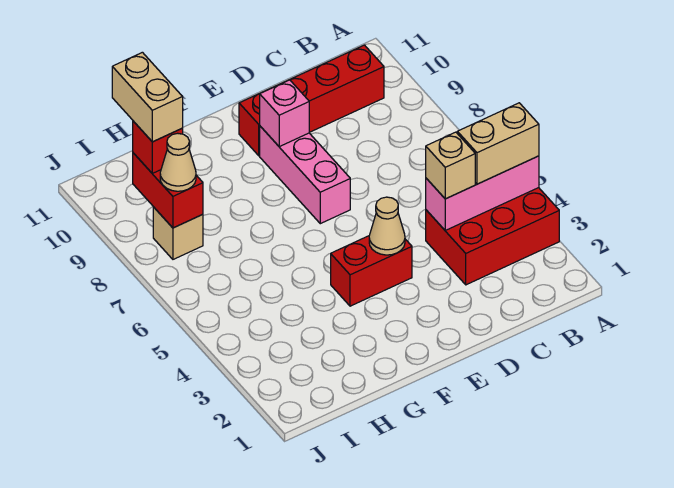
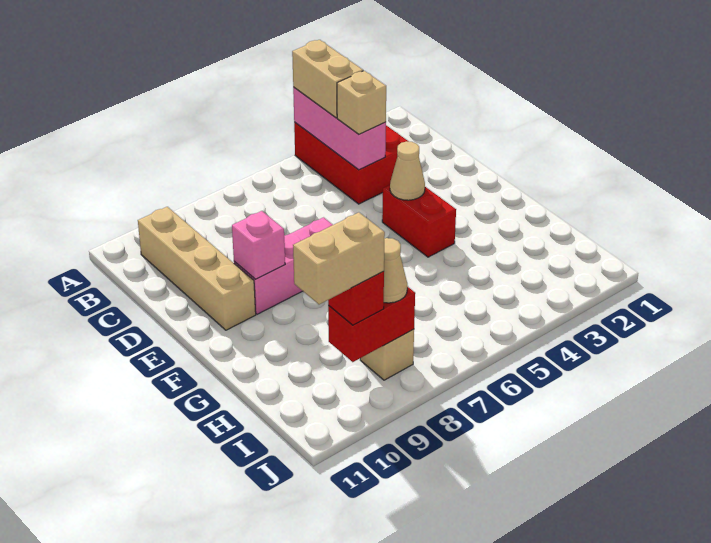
red 1x4 brick [239,45,384,156] -> tan 1x4 brick [138,207,256,330]

